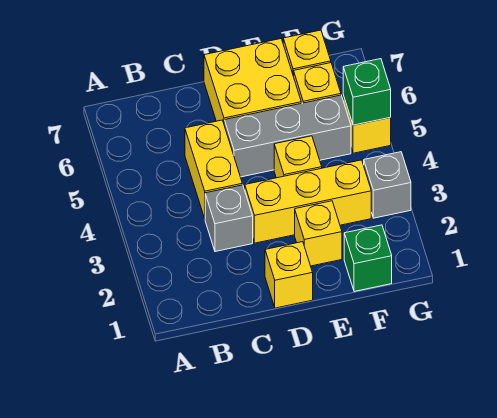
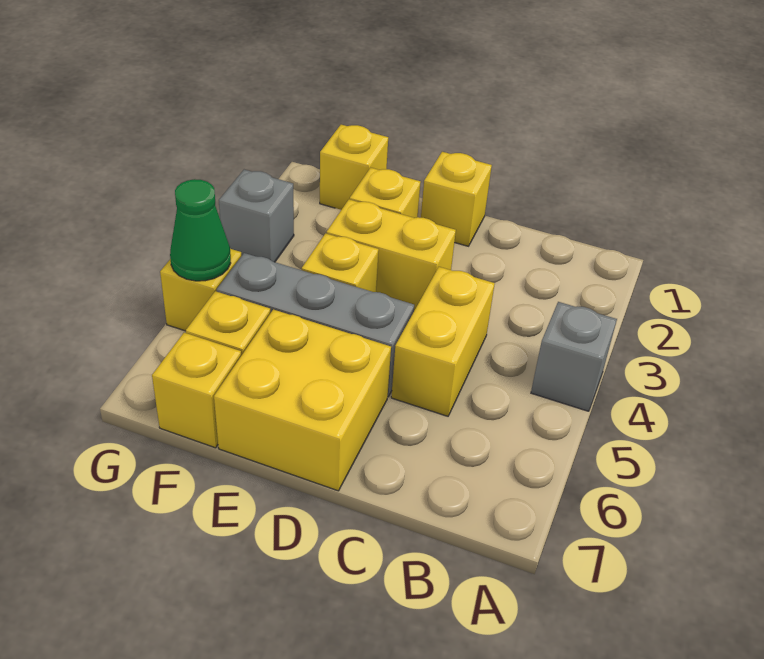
grey 1x1 brick [205,185,253,252] -> grey 1x1 brick moved to [531,302,617,411]
yellow 1x3 brick [245,160,371,243] -> yellow 1x2 brick [326,199,456,311]
green 1x1 brick [344,225,392,292] -> yellow 1x1 brick [320,125,388,210]
green 1x1 brick [343,59,391,125] -> green 1x1 cone [170,179,231,281]

